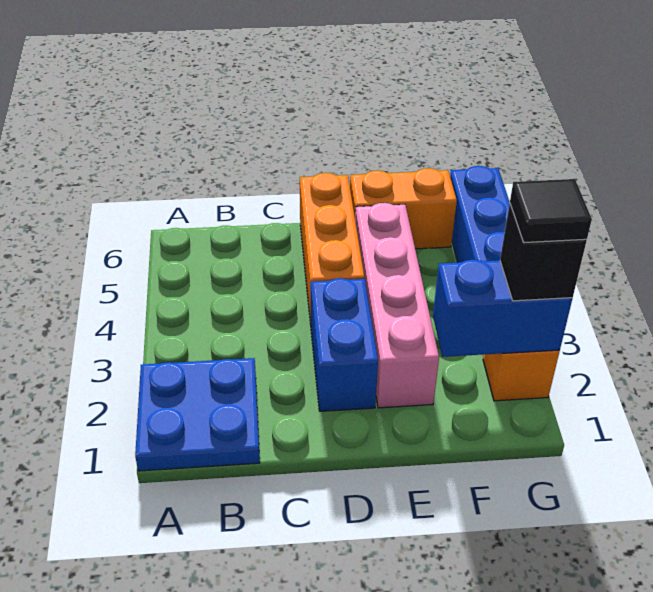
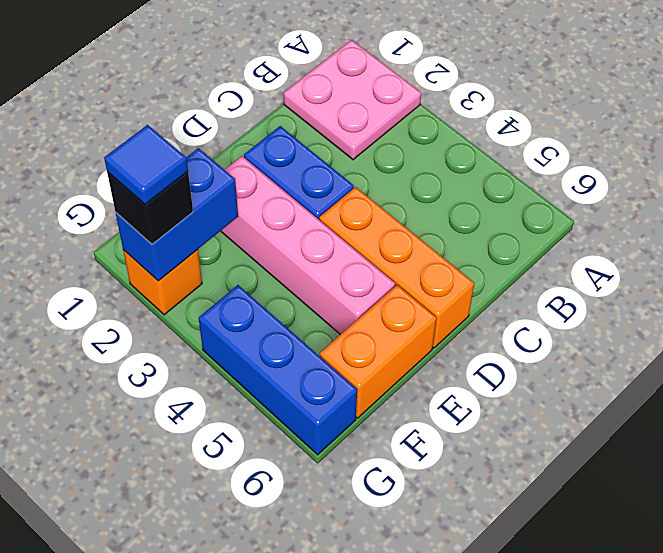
blue 2x2 plate [135,358,260,471] -> pink 2x2 plate [284,40,421,160]
black 1x1 tile [510,179,592,243] -> blue 1x1 tile [104,125,188,204]

